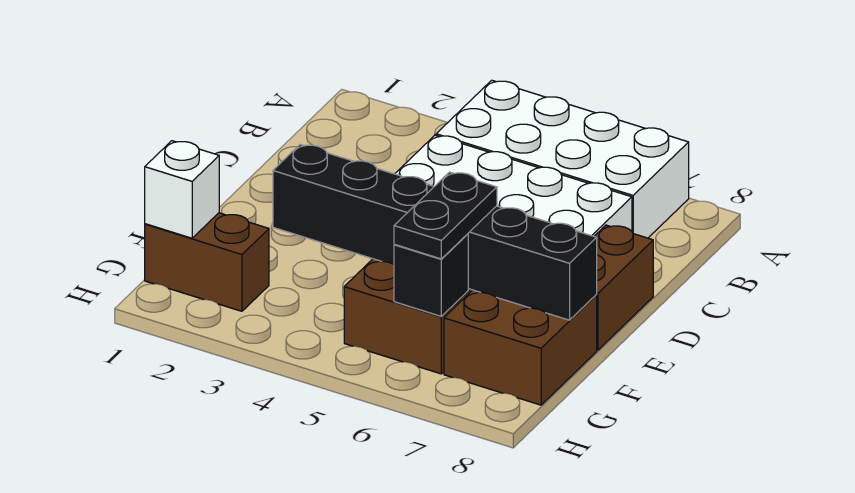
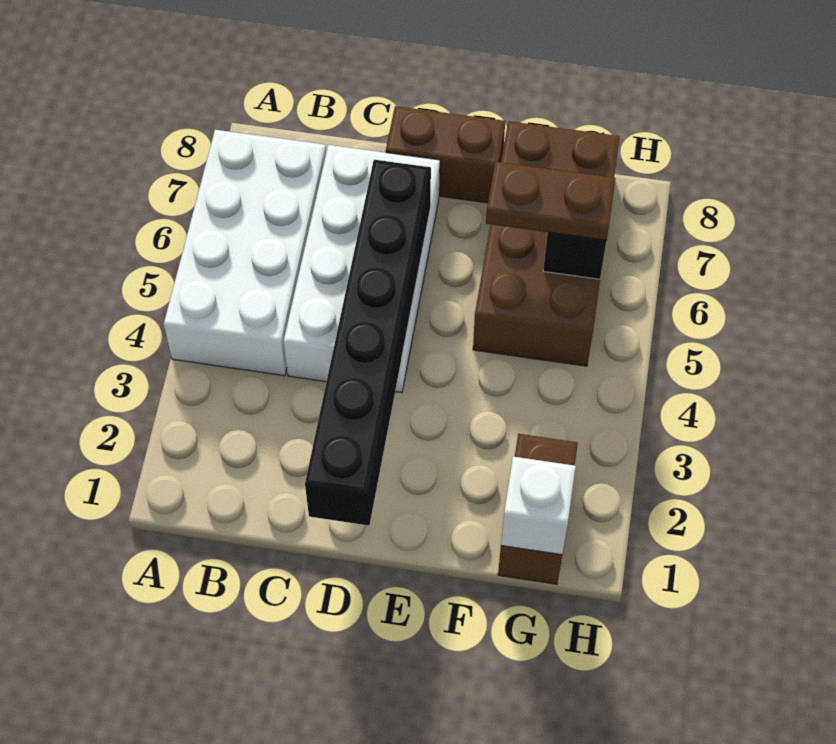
black 1x6 brick [273,145,597,320] -> black 1x6 brick moved to [305,160,431,526]
black 1x2 plate [394,172,497,259] -> brown 1x2 plate [486,162,615,240]

